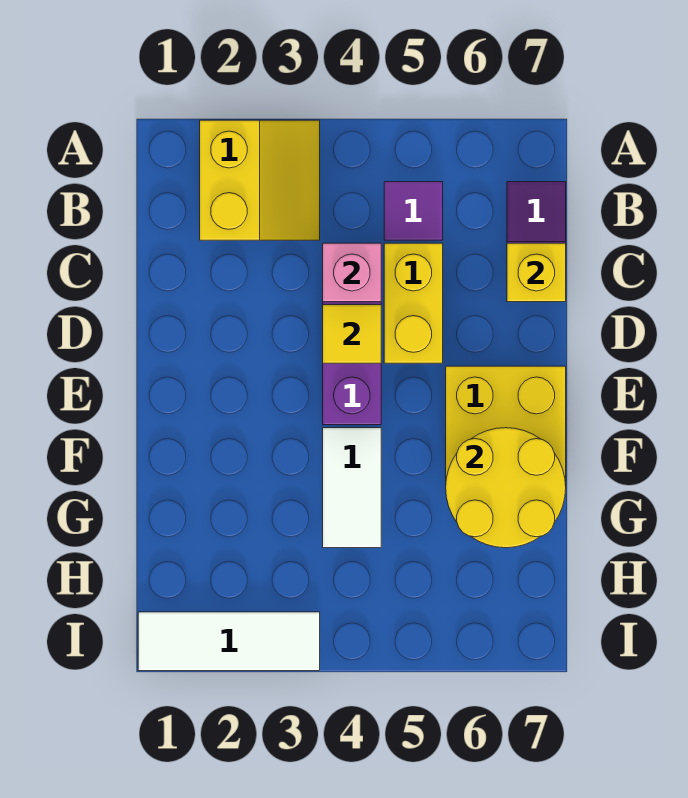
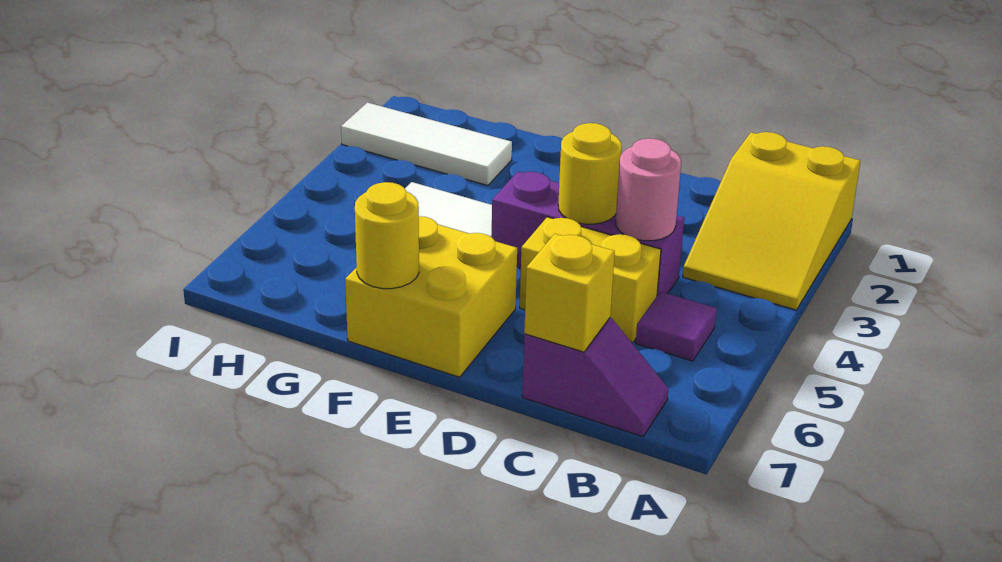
yellow 2x2 slope [200,120,320,240] -> yellow 2x3 slope [683,132,861,310]
pink 1x1 brick [323,243,381,302] -> pink 1x1 round brick [616,138,681,241]
yellow 1x1 tile [323,305,381,363] -> yellow 1x1 round brick [558,123,622,224]
yellow 2x2 round brick [446,428,566,548] -> yellow 1x1 round brick [355,182,419,289]
white 1x3 tile [138,612,320,671] -> white 1x3 tile turned to [341,102,512,185]

